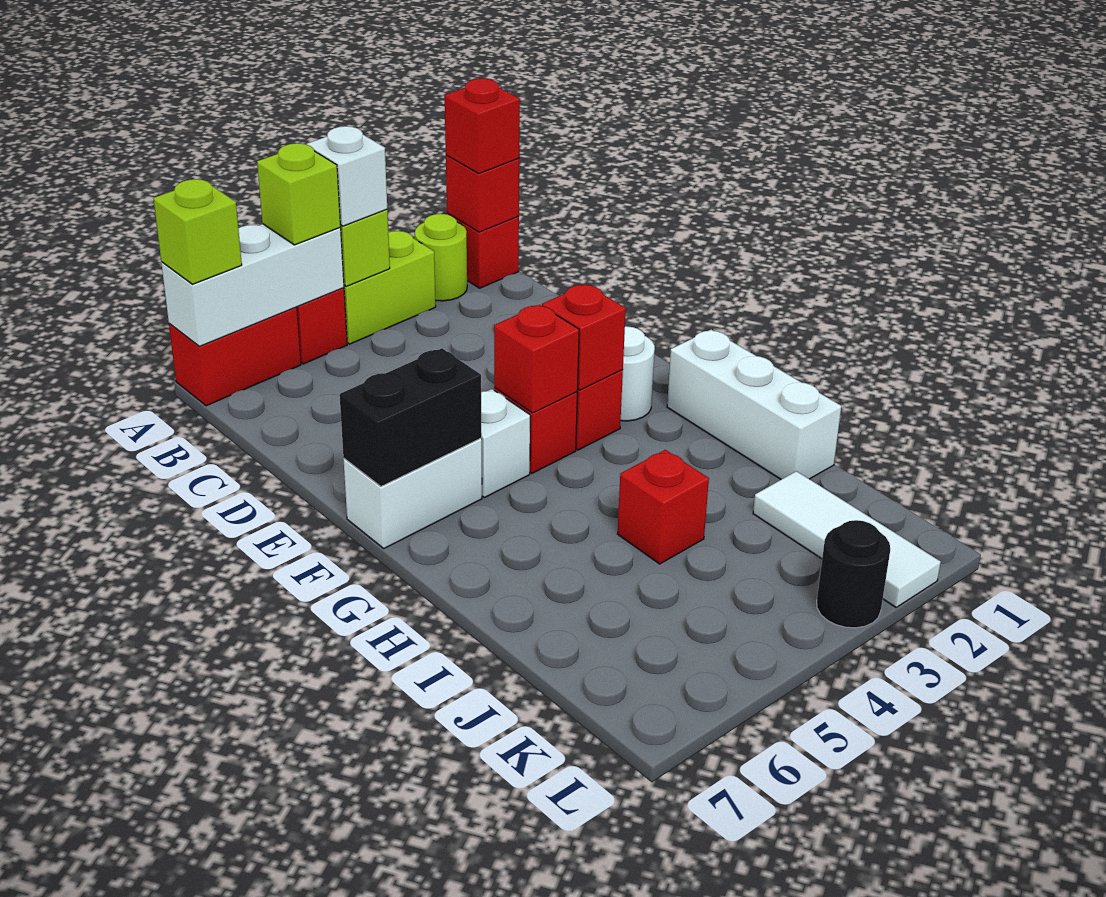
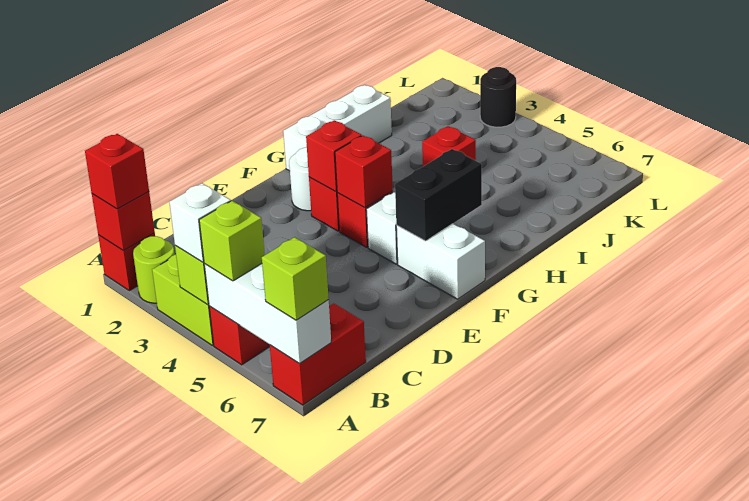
red 1x2 brick [169,307,301,406] -> red 1x2 brick turned to [270,303,366,405]
black 1x2 brick [340,348,482,486] -> black 1x2 brick turned to [395,149,482,241]
white 1x3 tile [753,471,941,607] -> none

